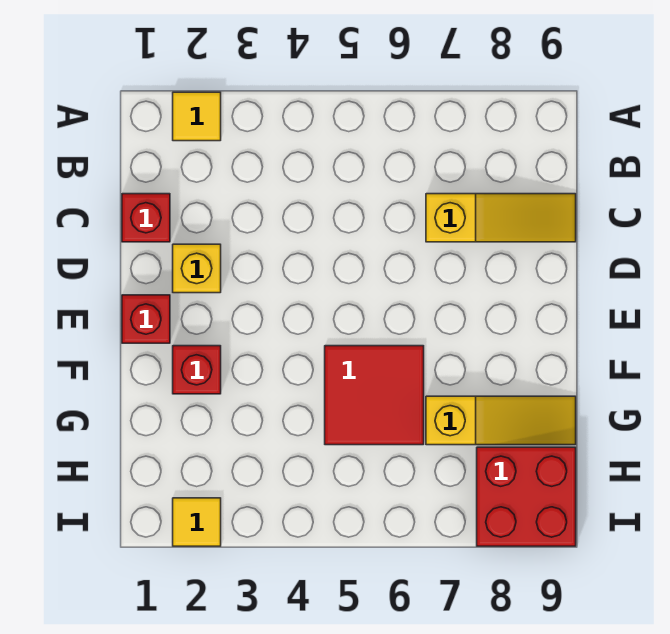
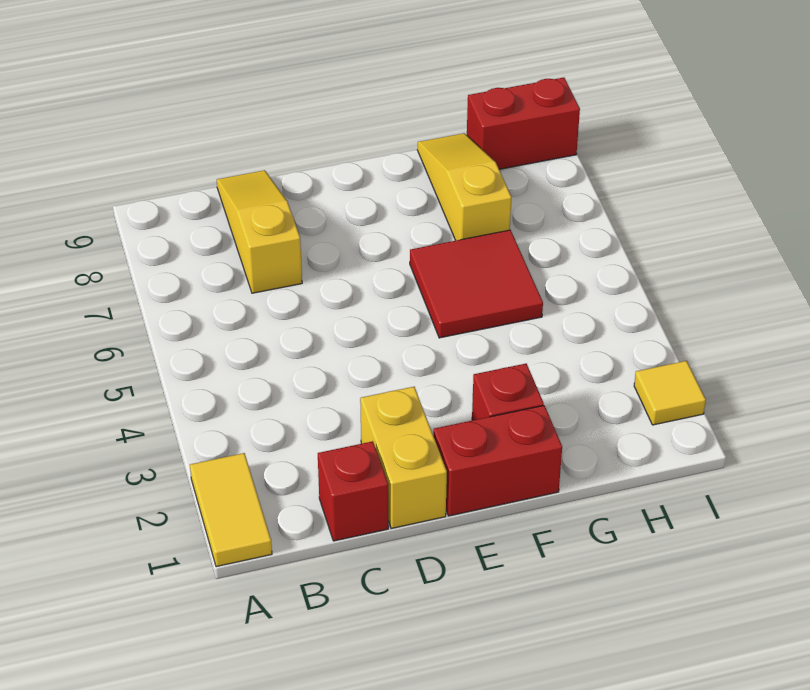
yellow 1x1 tile [173,92,221,141] -> yellow 1x2 tile [190,453,272,567]
yellow 1x1 brick [173,244,221,293] -> yellow 1x2 brick [360,387,447,529]
red 1x1 brick [122,295,170,343] -> red 1x2 brick [433,405,562,516]
red 2x2 brick [477,447,576,546] -> red 1x2 brick [467,78,580,169]

